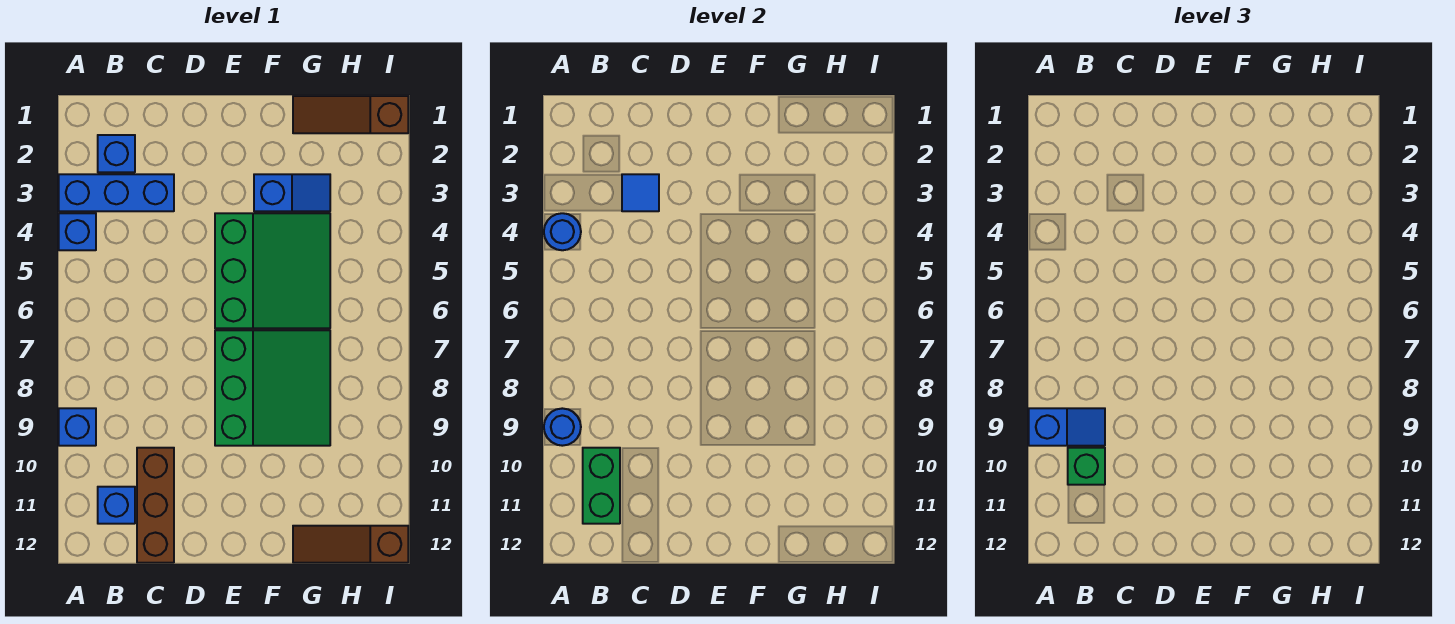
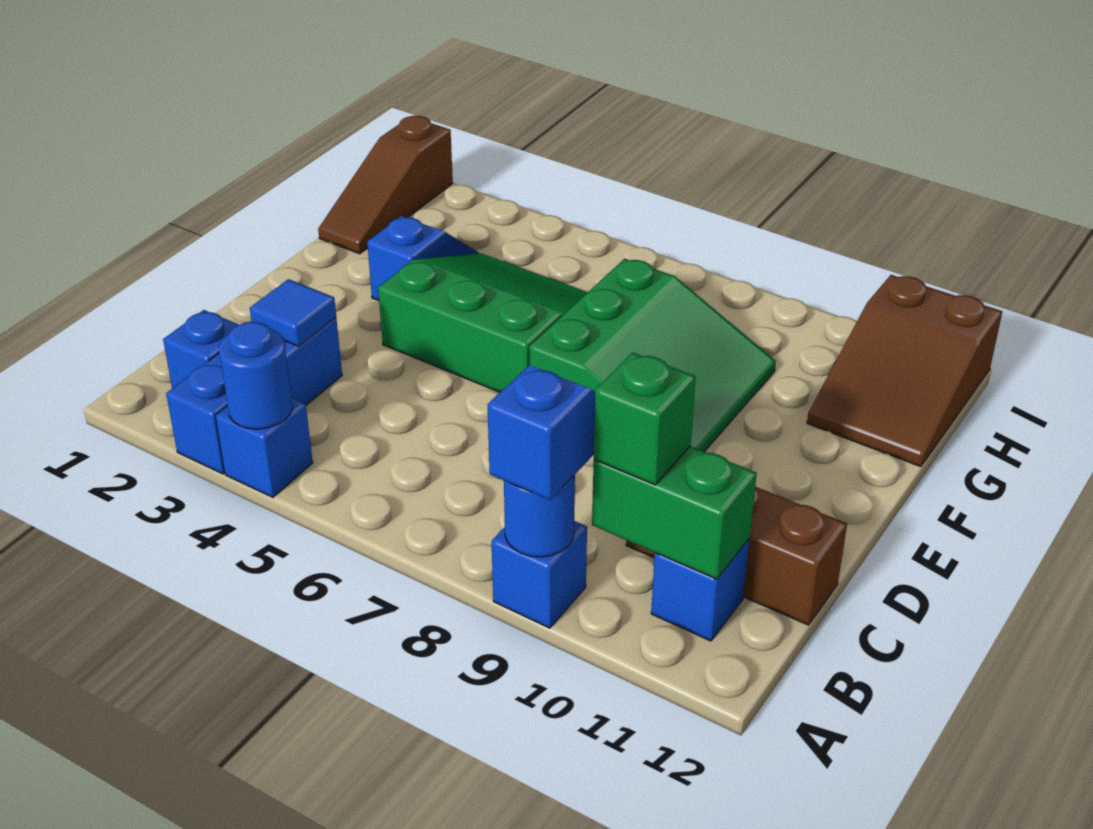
green 3x3 slope [215,330,330,446] -> green 3x3 slope turned to [529,259,776,452]
brown 1x3 slope [293,526,408,563] -> brown 2x3 slope [807,275,1002,467]

